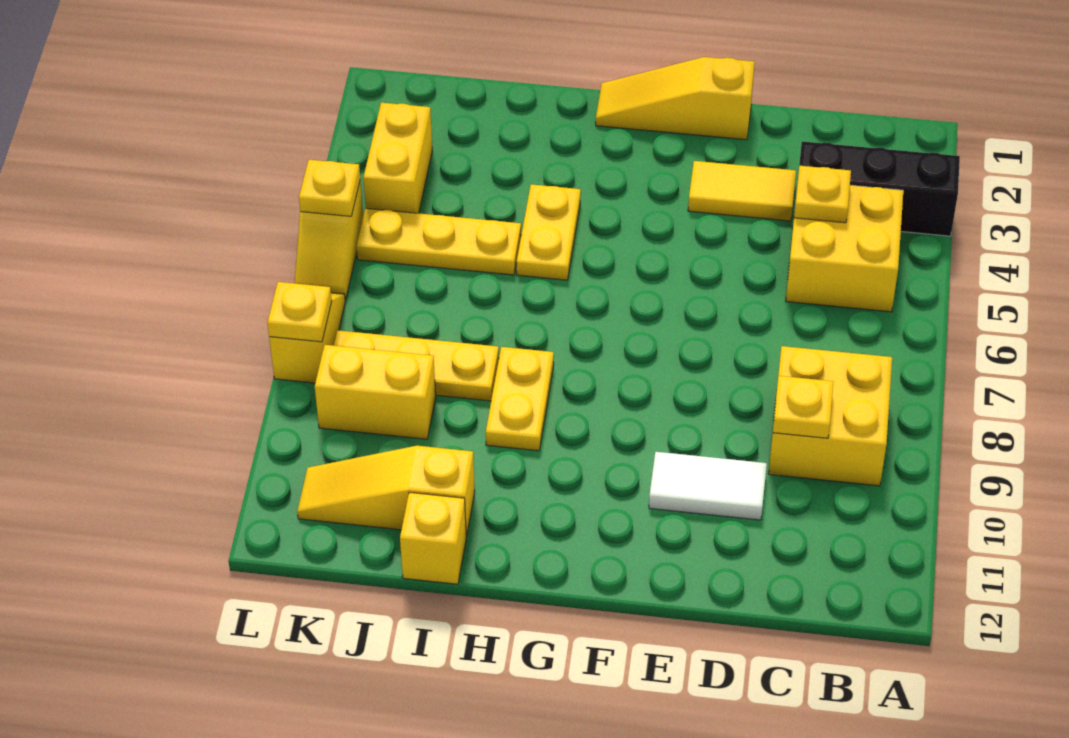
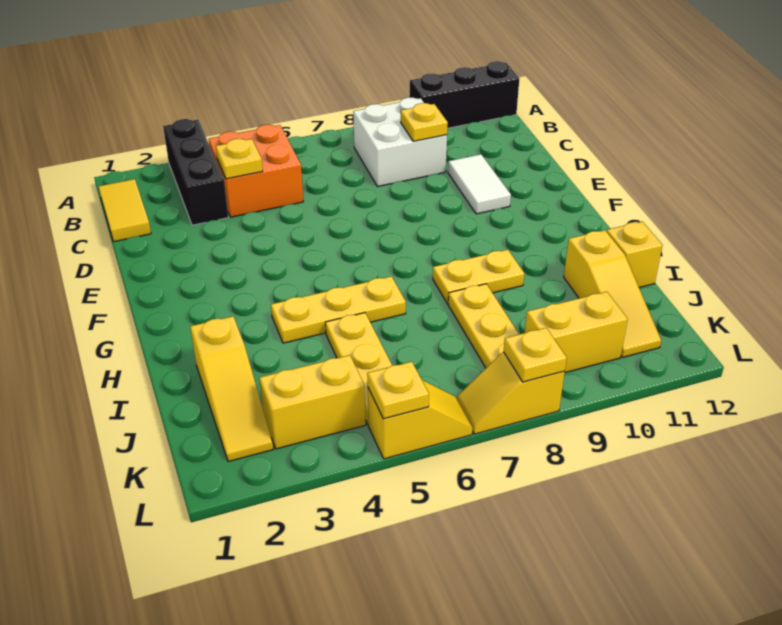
none -> black 1x3 brick [409,61,519,128]
yellow 2x2 brick [786,185,903,312] -> orange 2x2 brick [209,125,303,217]
yellow 2x2 brick [769,346,892,486] -> white 2x2 brick [353,98,447,187]
yellow 1x2 tile [688,161,796,221] -> yellow 1x2 tile moved to [99,179,151,242]
yellow 1x3 slope [596,57,755,140] -> yellow 1x3 slope moved to [190,316,273,462]
yellow 1x2 plate [517,184,581,280] -> yellow 1x3 plate [271,276,406,343]
yellow 1x2 brick [315,345,436,439] -> yellow 1x2 brick turned to [525,292,628,373]

